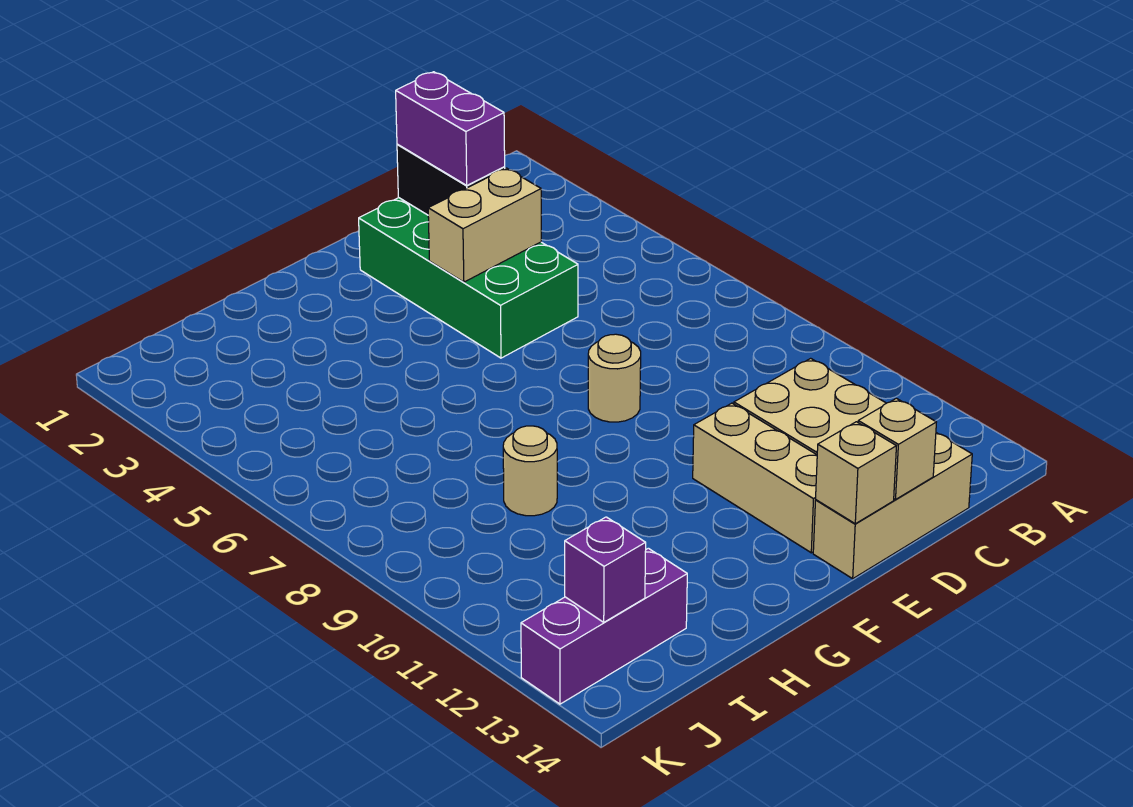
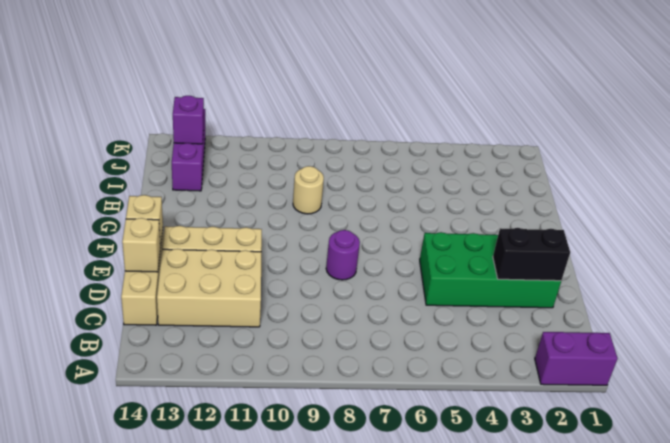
purple 1x2 brick [396,72,505,185] -> purple 1x2 brick moved to [535,332,617,385]
tan 1x2 brick [428,168,541,282] -> none
tan 1x1 round brick [588,334,641,422] -> purple 1x1 round brick [326,230,360,280]

